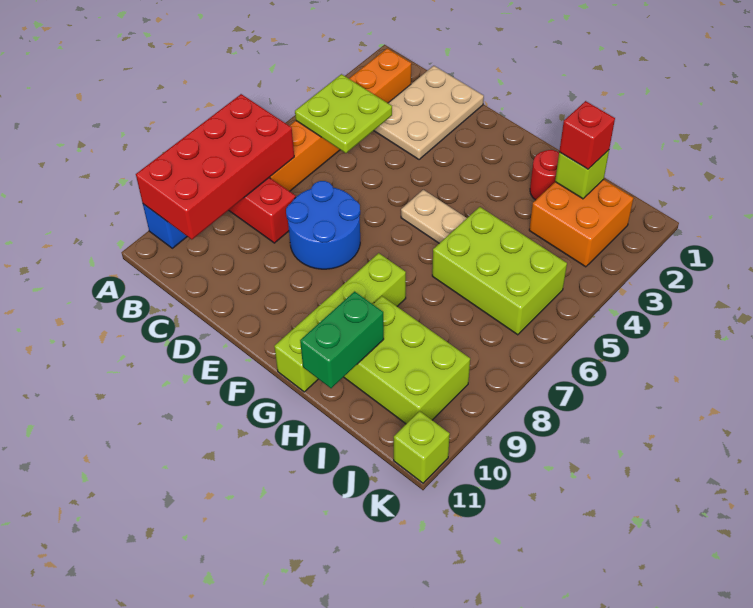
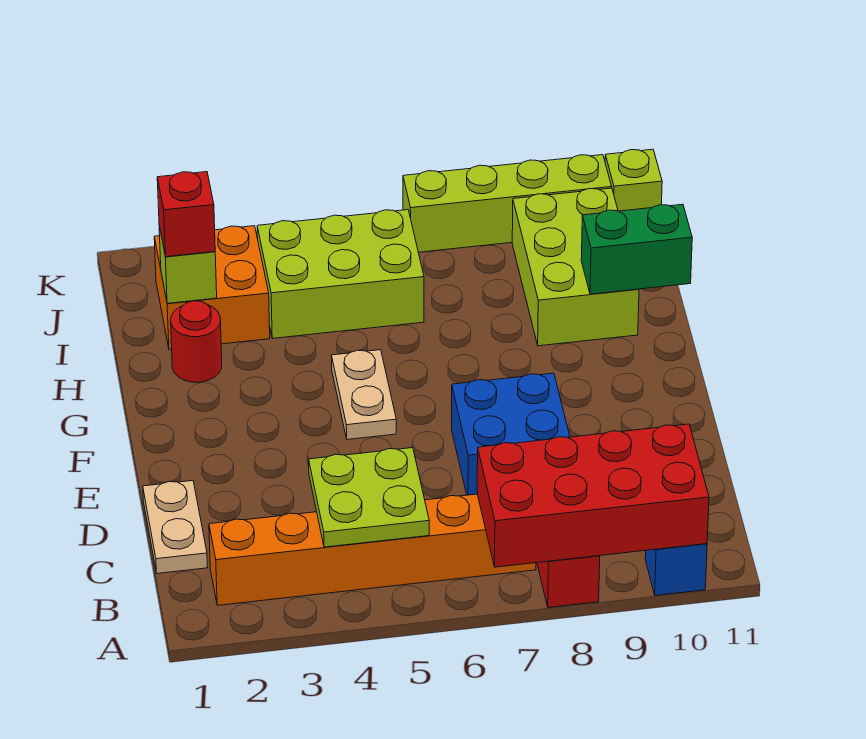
tan 2x3 plate [374,66,484,160] -> tan 1x2 plate [143,481,208,574]
blue 2x2 round brick [286,181,360,269] -> blue 2x2 brick [452,373,570,495]
lime 1x4 brick [274,253,406,392] -> lime 1x4 brick moved to [403,155,612,252]
lime 2x3 brick [432,207,567,335] -> lime 2x3 brick turned to [257,210,424,338]

